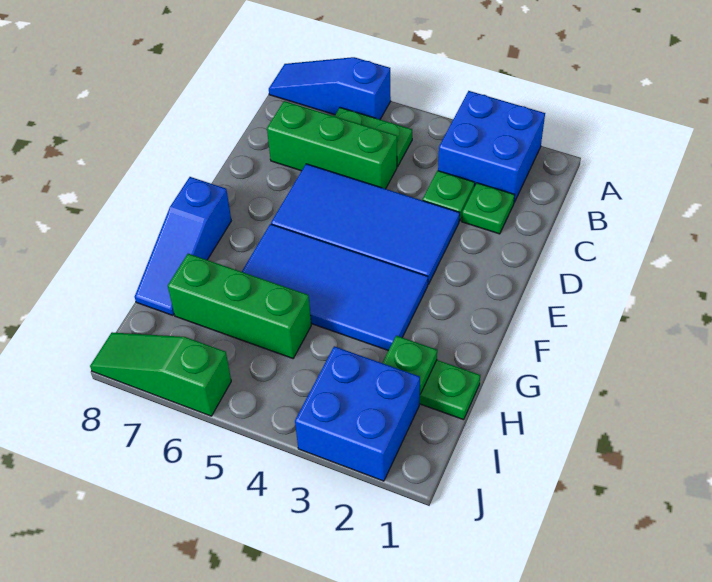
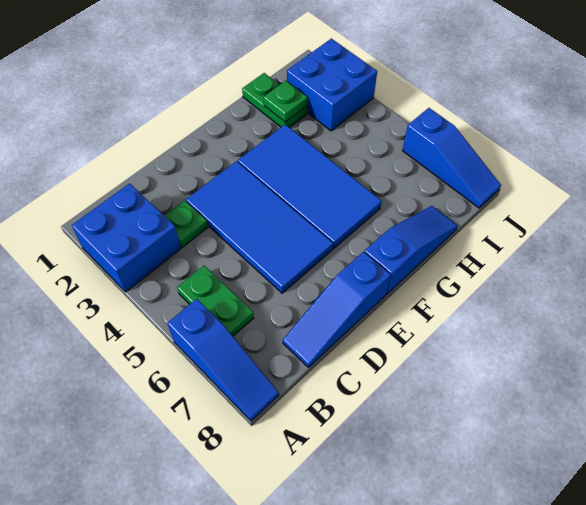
green 1x1 plate [462,183,515,234] -> none
green 1x3 brick [267,101,397,189] -> none
none -> blue 1x3 slope [283,252,391,367]
green 1x3 brick [168,254,311,358] -> none
green 1x3 slope [90,332,231,416] -> blue 1x3 slope [402,108,501,208]

